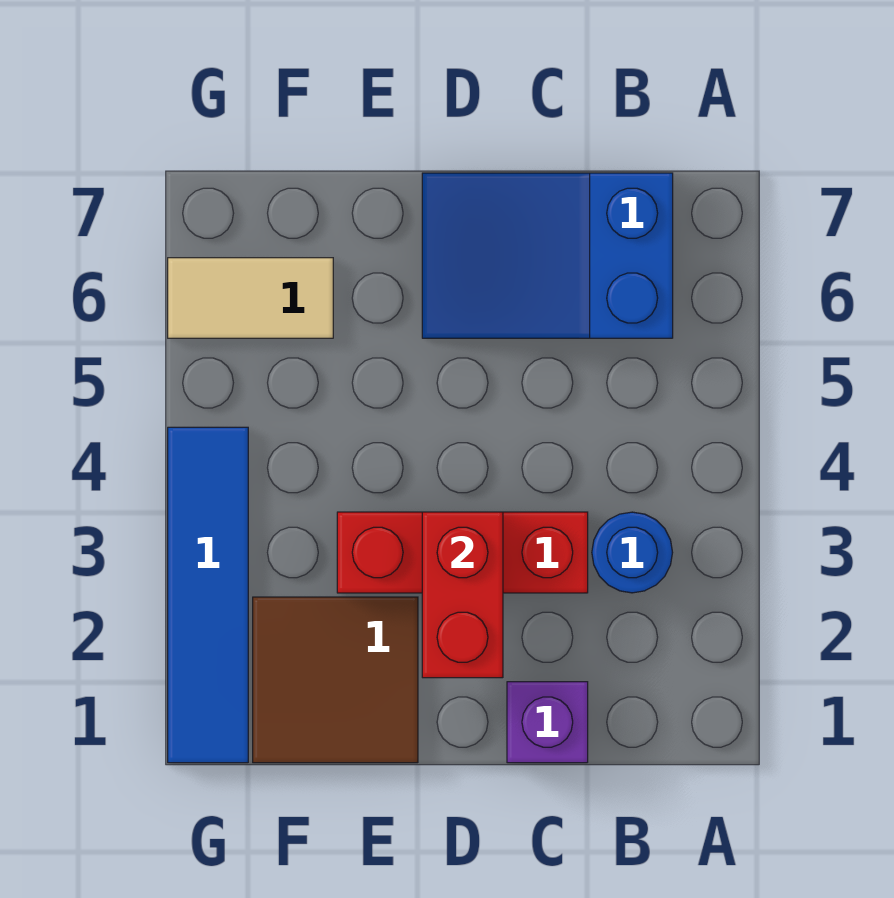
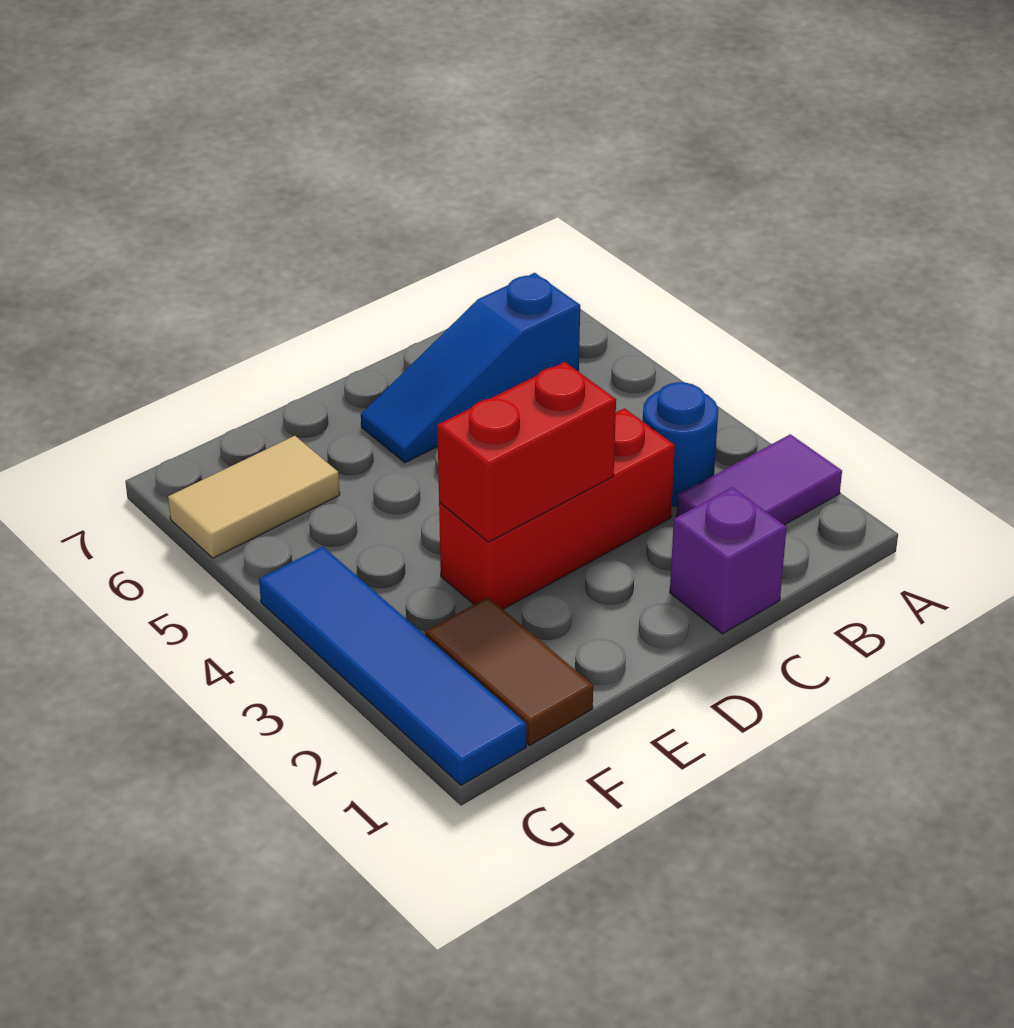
none -> purple 1x2 tile [676,434,842,525]
blue 2x3 slope [422,173,673,338] -> blue 1x3 slope [361,273,580,463]
red 1x2 brick [422,512,503,678] -> red 1x2 brick turned to [437,362,616,542]
brown 2x2 tile [253,597,418,763] -> brown 1x2 tile [425,597,593,746]

